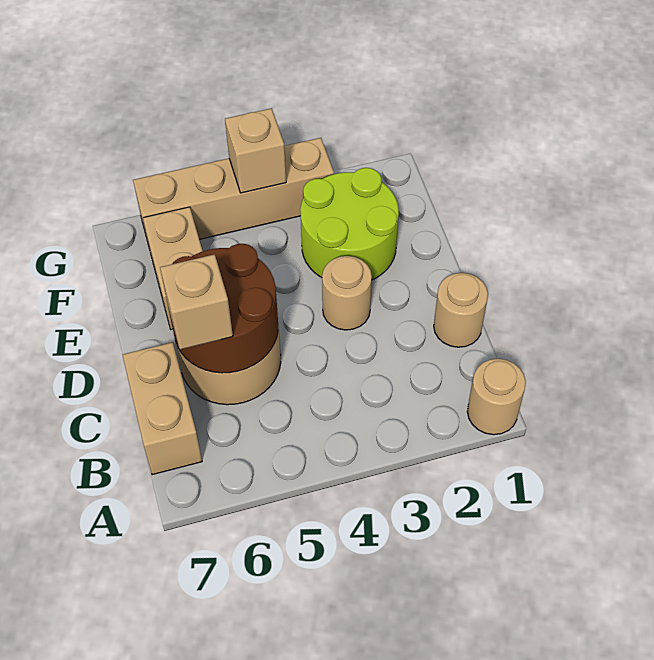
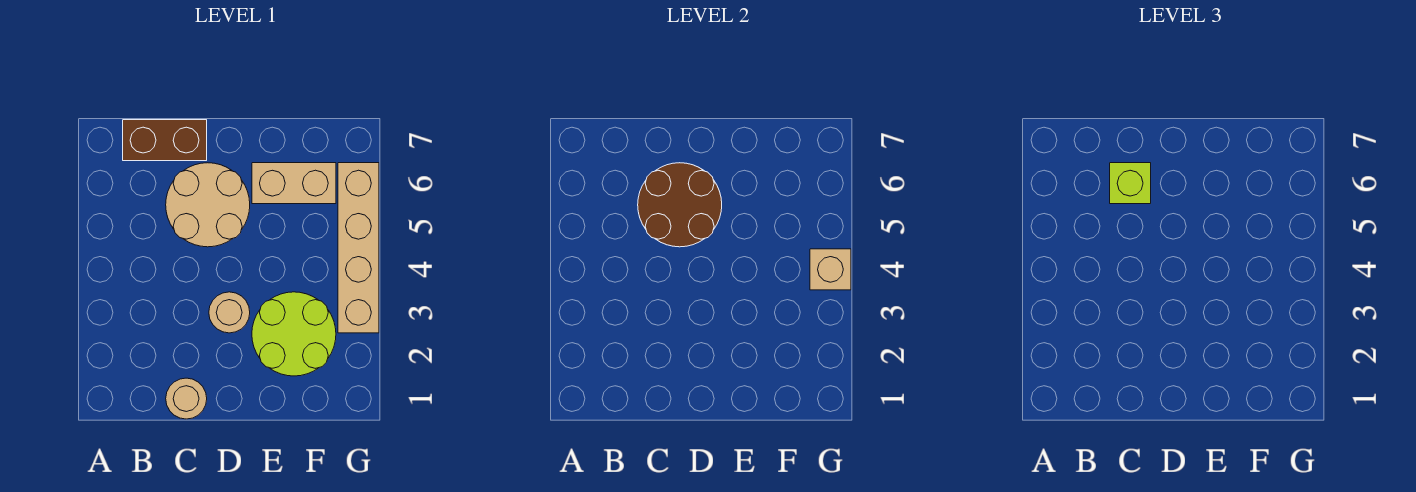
tan 1x1 round brick [467,359,526,435] -> none
tan 1x2 brick [122,342,202,475] -> brown 1x2 brick [123,120,207,161]
tan 1x1 brick [160,254,233,349] -> lime 1x1 brick [1110,163,1151,204]

